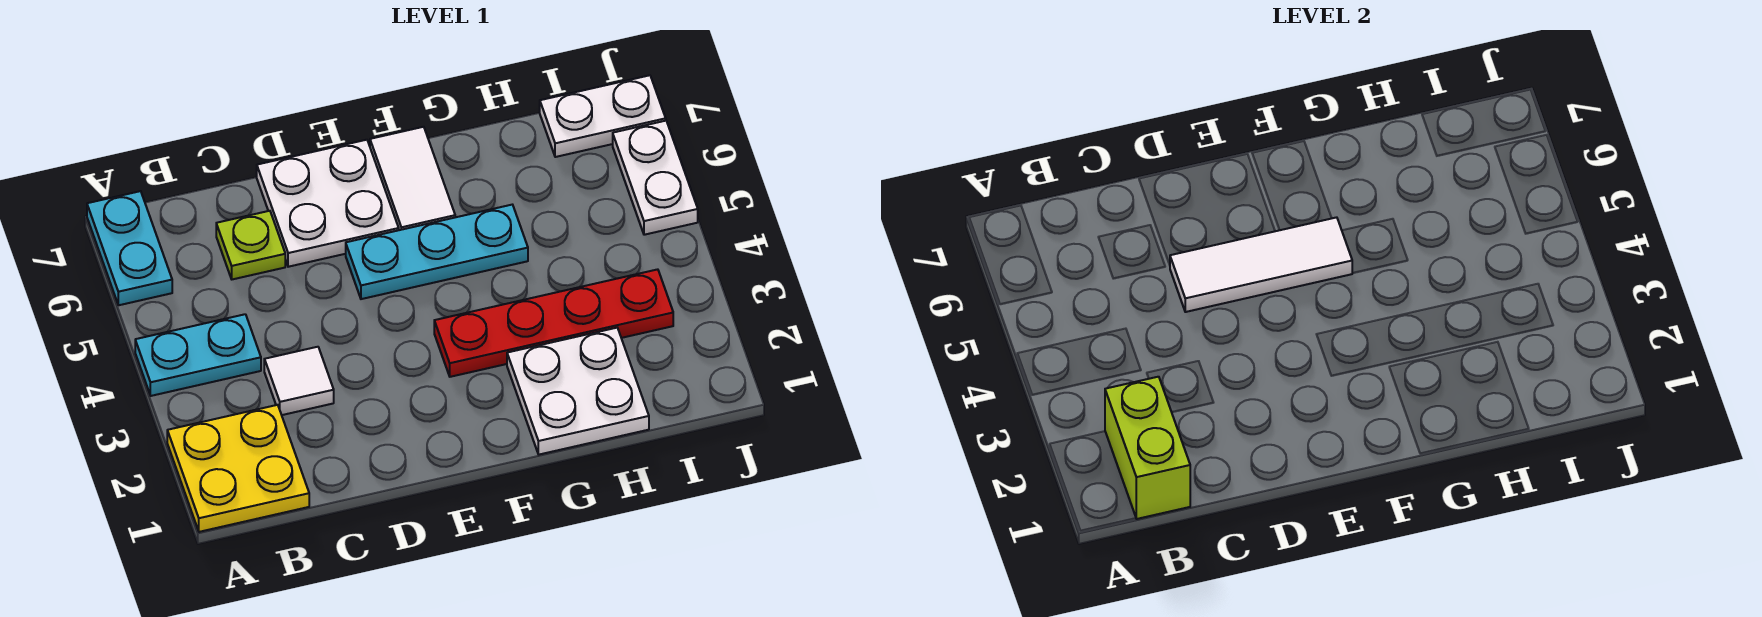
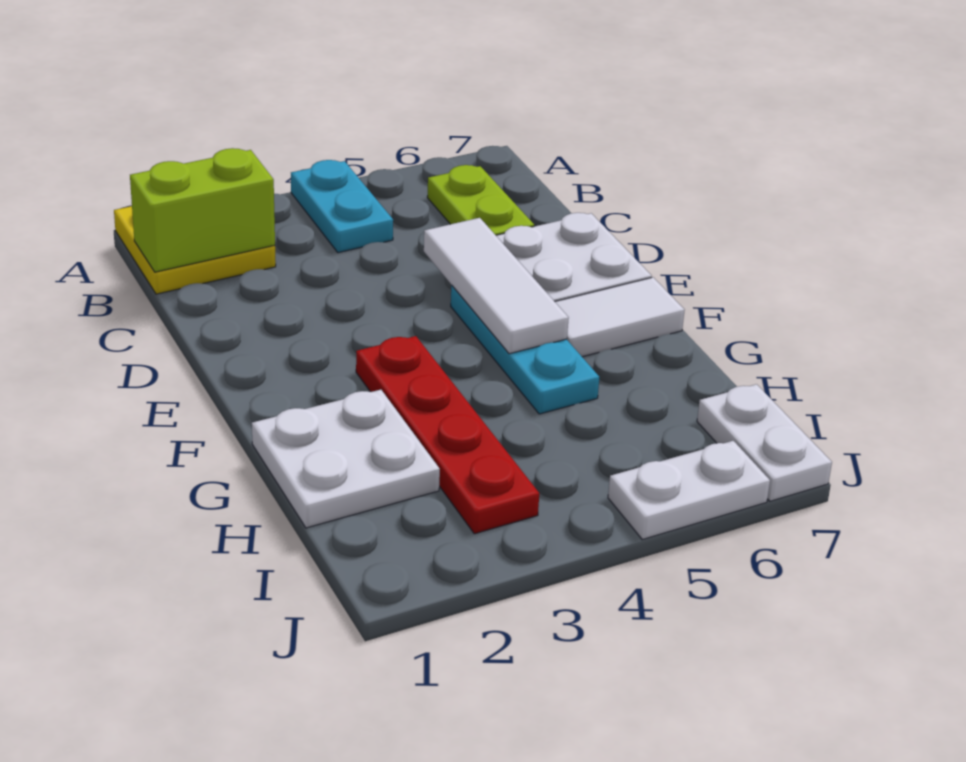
cyan 1x2 plate [87,191,172,305] -> none
white 1x1 tile [264,347,334,415] -> none
lime 1x1 plate [216,211,285,279] -> lime 1x2 plate [427,165,534,235]

